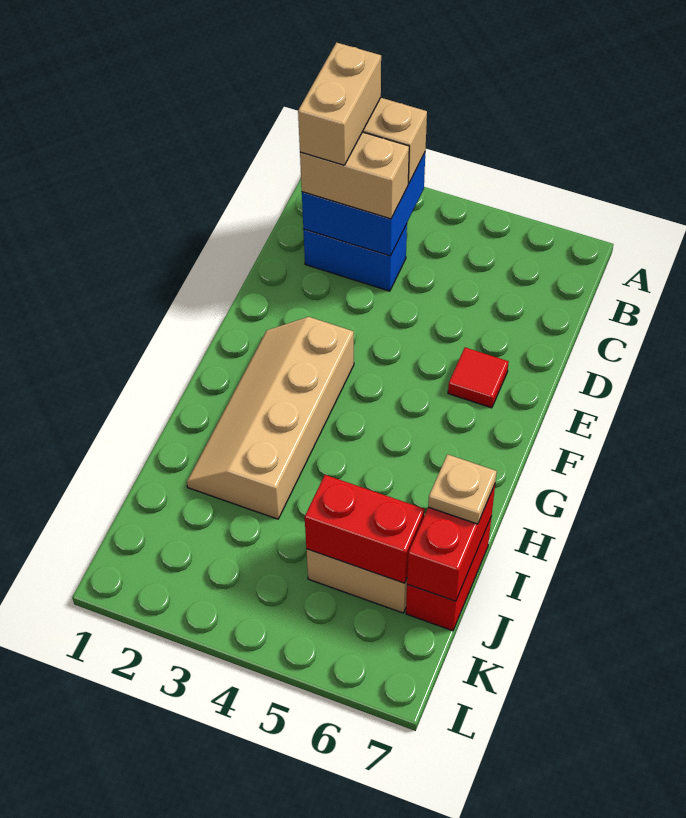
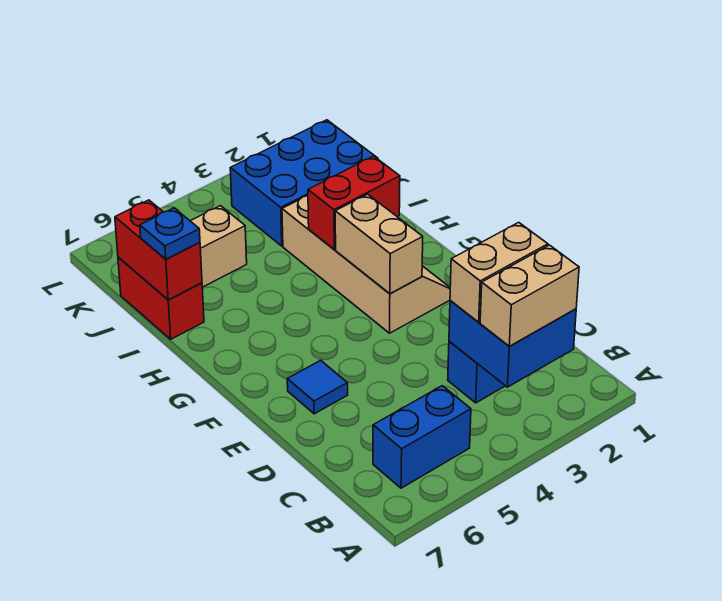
tan 1x2 brick [298,43,381,165] -> tan 1x2 brick moved to [335,194,423,294]
none -> blue 1x2 brick [373,386,471,488]
red 1x1 tile [448,347,509,408] -> blue 1x1 tile [287,360,348,414]
tan 1x1 plate [428,454,497,524] -> blue 1x1 plate [140,208,200,259]
none -> blue 2x3 brick [230,120,378,246]
red 1x2 brick [305,475,425,583] -> red 1x2 brick moved to [308,156,400,249]

